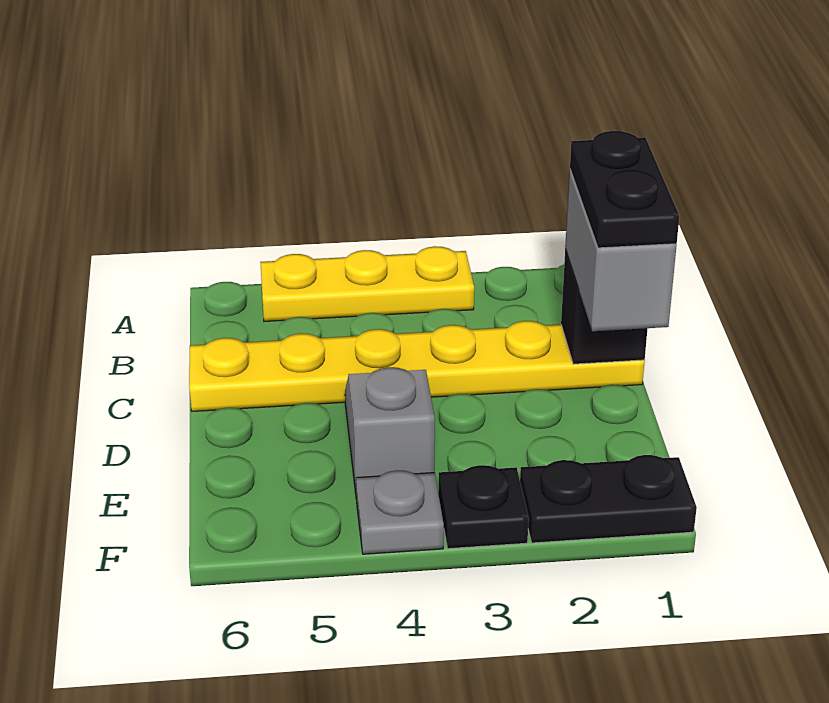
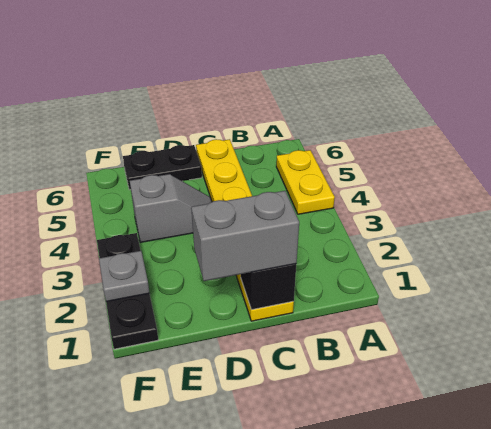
yellow 1x3 plate [260,246,474,321] -> yellow 1x2 plate [276,150,335,214]
black 1x2 plate [570,131,679,248] -> black 1x2 plate moved to [123,145,202,190]
grey 1x1 plate [356,470,444,554] -> grey 1x1 plate moved to [99,251,149,302]

